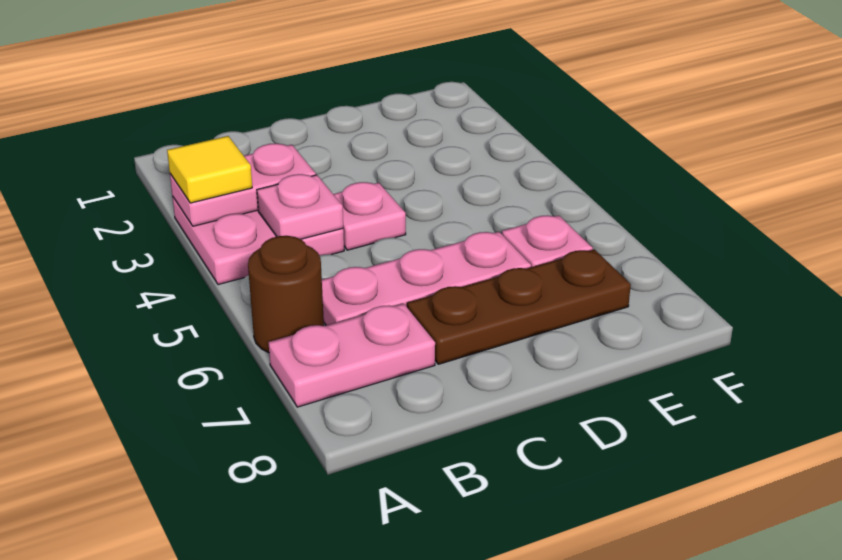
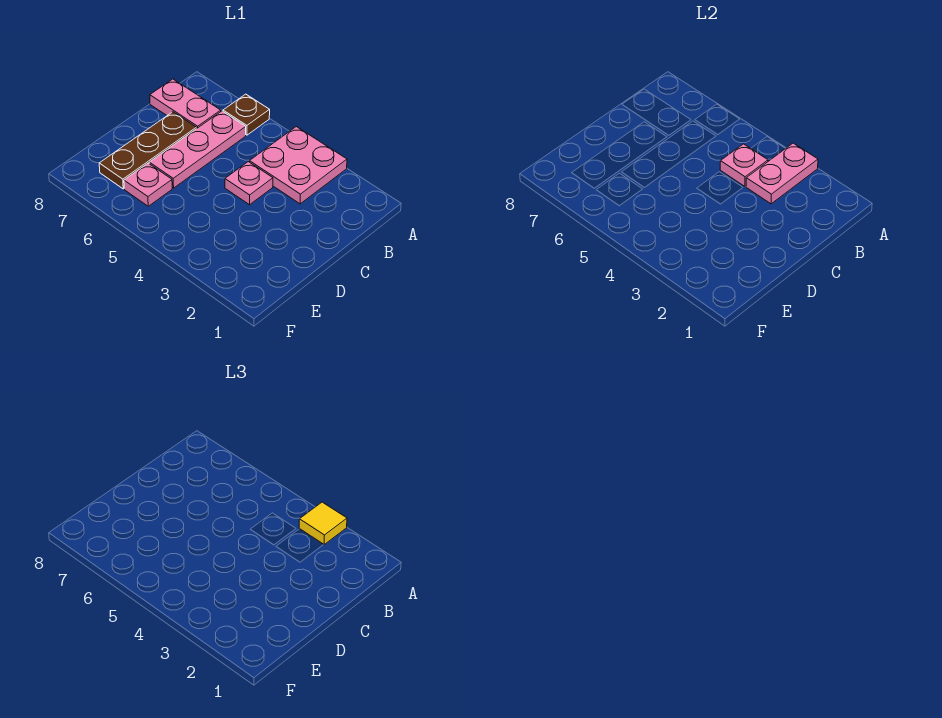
brown 1x1 round brick [248,236,324,353] -> brown 1x1 plate [223,94,270,135]
pink 1x2 plate [269,304,435,407] -> pink 1x2 plate turned to [150,79,221,128]

